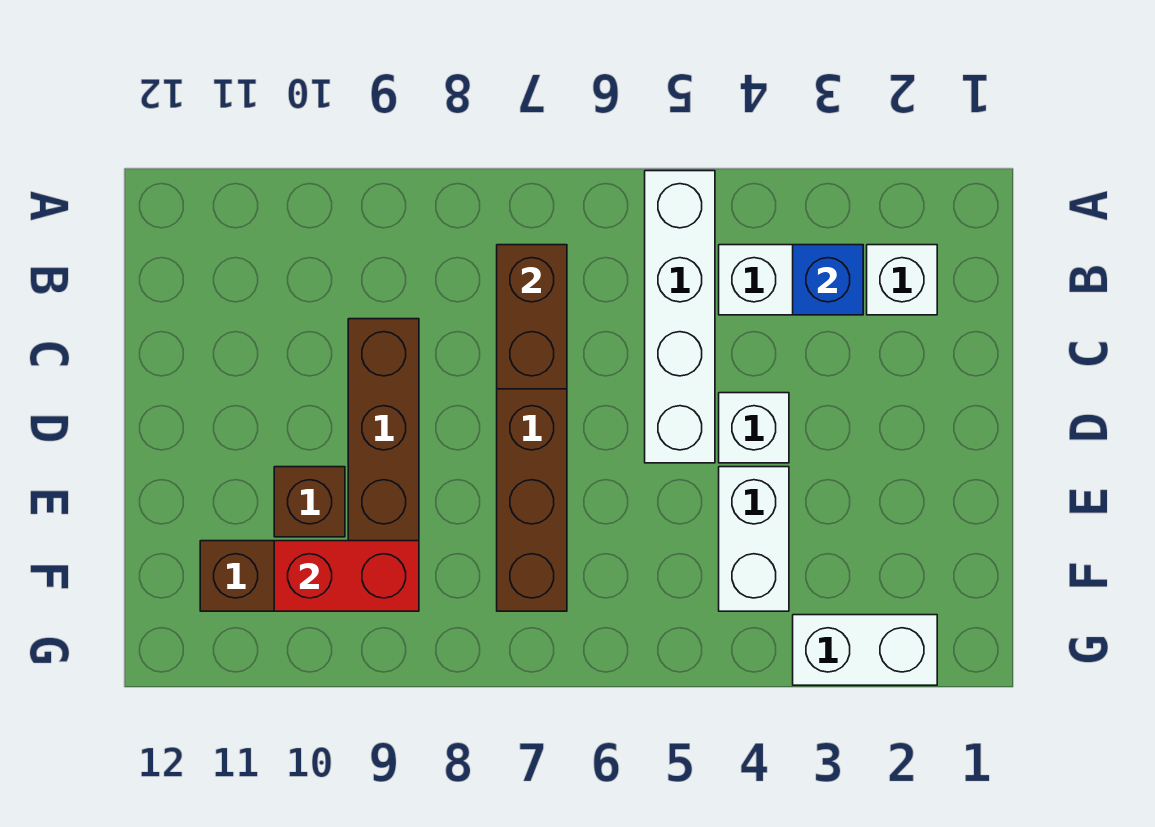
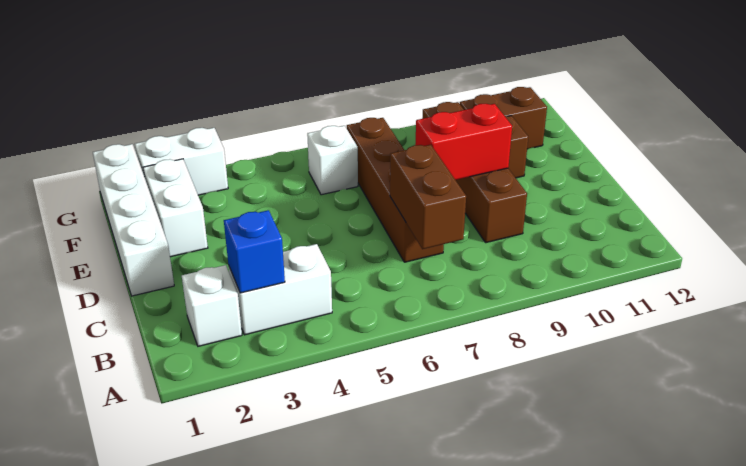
white 1x4 brick [645,171,715,463] -> white 1x4 brick moved to [93,144,174,296]
white 1x1 brick [719,393,789,463] -> white 1x1 brick moved to [307,126,358,195]
white 1x2 brick [719,467,789,611] -> white 1x2 brick moved to [143,159,208,257]
red 1x2 brick [274,541,419,611] -> red 1x2 brick moved to [415,104,512,180]

